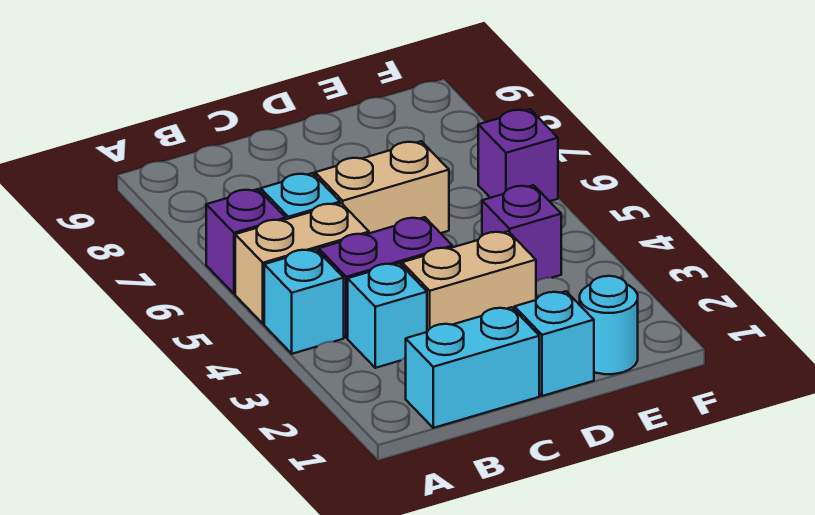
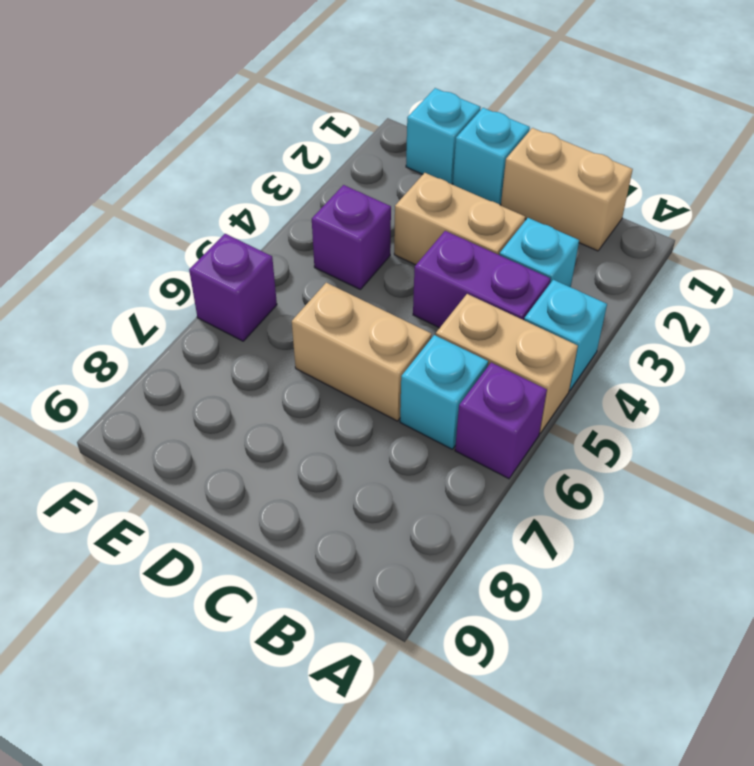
cyan 1x2 brick [406,307,539,428] -> tan 1x2 brick [501,128,633,251]
cyan 1x1 round brick [580,276,638,374] -> cyan 1x1 brick [406,88,481,184]

